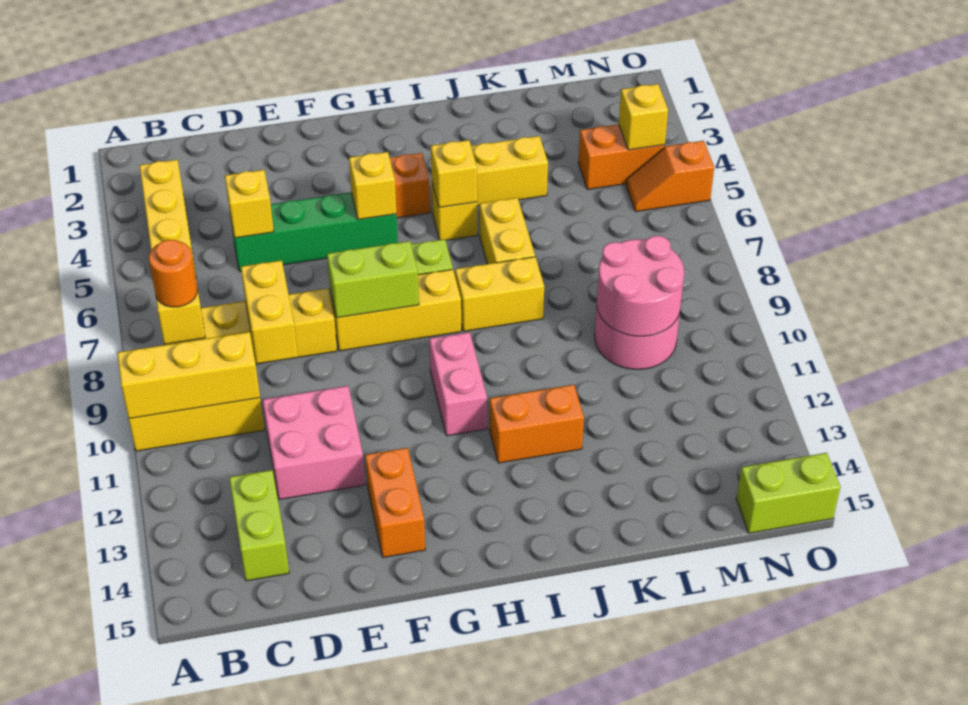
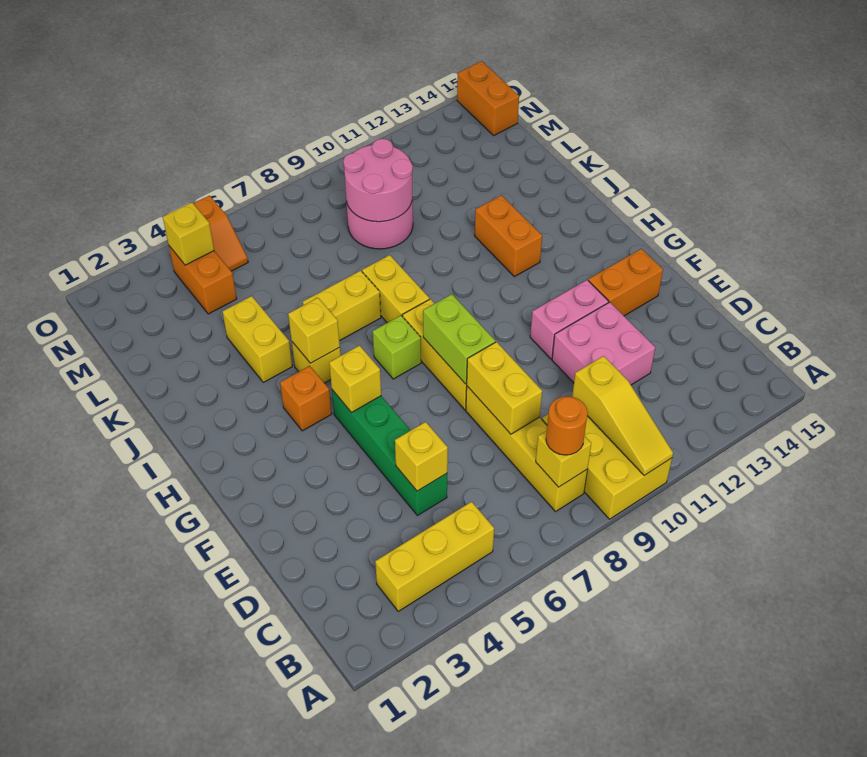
yellow 1x3 brick [117,332,260,419] -> yellow 1x3 slope [572,356,673,475]
lime 1x2 brick [229,470,289,581] -> none
yellow 1x2 brick [241,260,298,364] -> yellow 1x2 brick turned to [467,342,542,434]
pink 1x2 brick [429,332,487,436] -> pink 1x2 brick moved to [530,280,609,359]
lime 1x2 brick [736,453,840,533] -> orange 1x2 brick [457,61,519,135]

